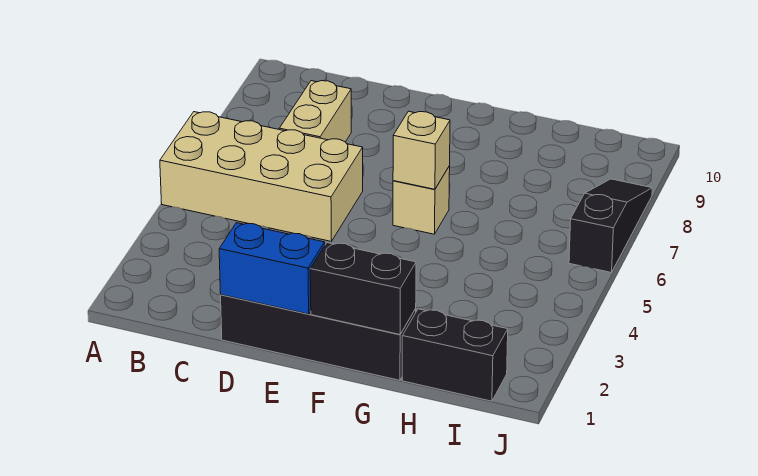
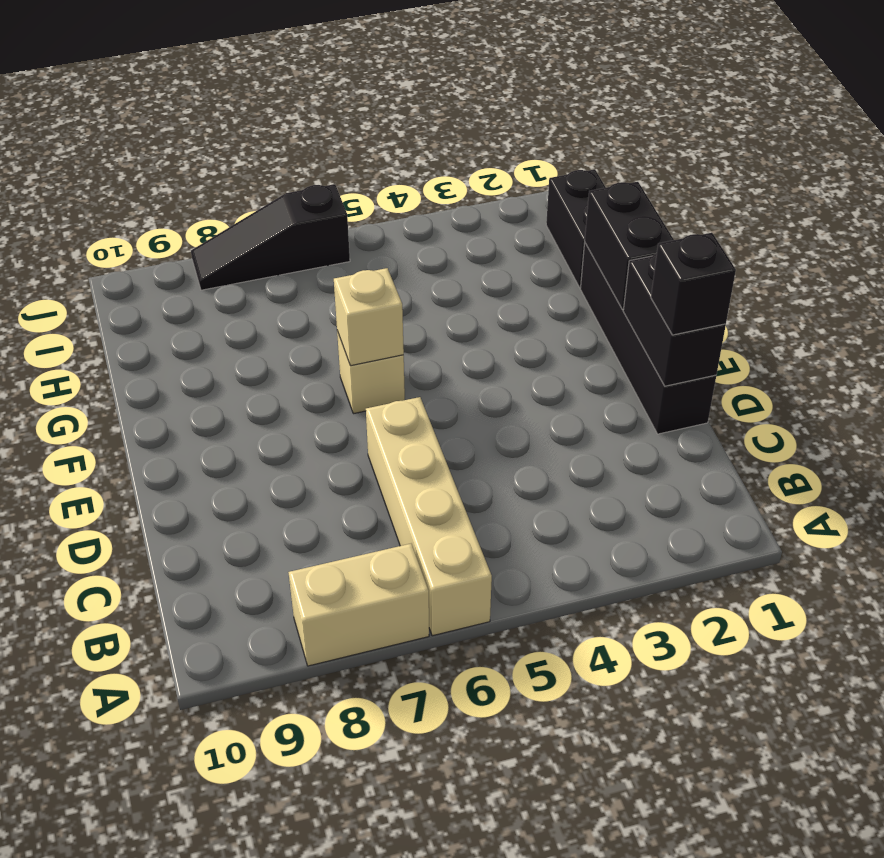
tan 2x4 brick [160,112,363,241] -> tan 1x4 brick [366,397,492,636]
tan 1x2 brick [279,81,351,142] -> tan 1x2 brick moved to [288,544,429,666]
blue 1x2 brick [219,223,325,314] -> black 1x2 brick [623,254,726,386]
none -> black 1x1 brick [651,233,736,335]

